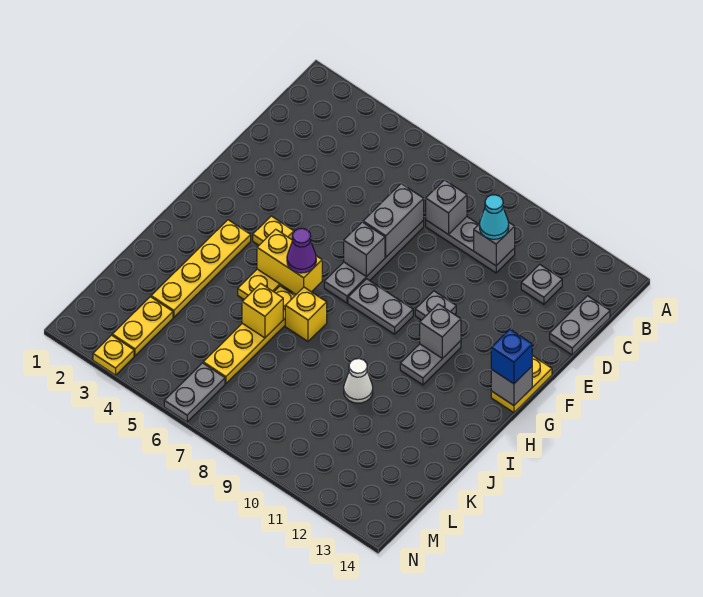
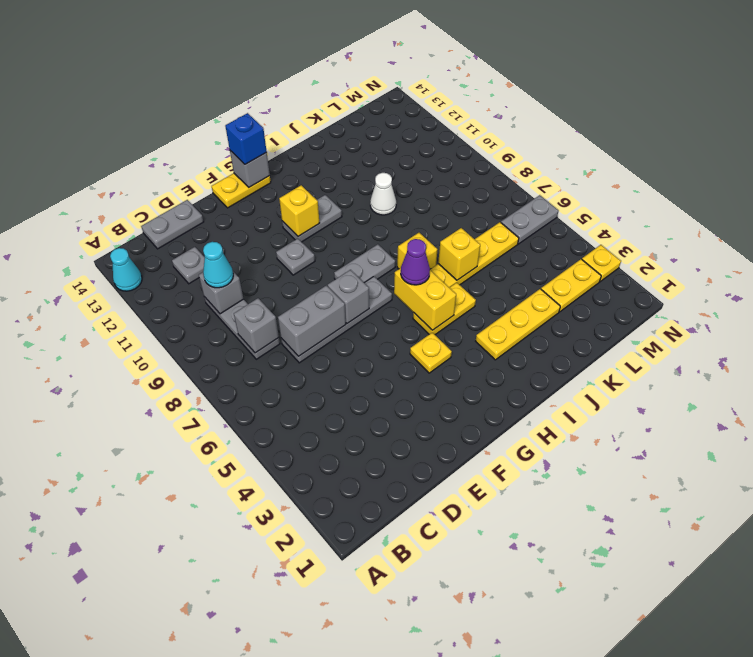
none -> cyan 1x1 cone [110,248,142,291]
grey 1x2 plate [348,279,413,334] -> grey 1x2 plate turned to [334,244,395,283]
grey 1x1 brick [420,304,461,359] -> yellow 1x1 brick [279,185,319,236]
yellow 1x4 plate [151,220,251,317] -> yellow 1x3 plate [476,289,560,360]

